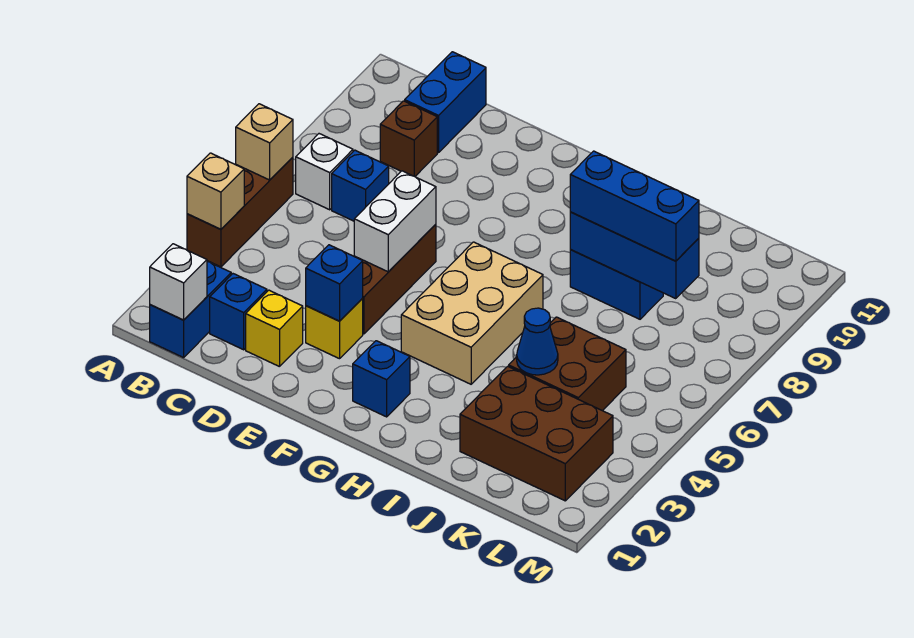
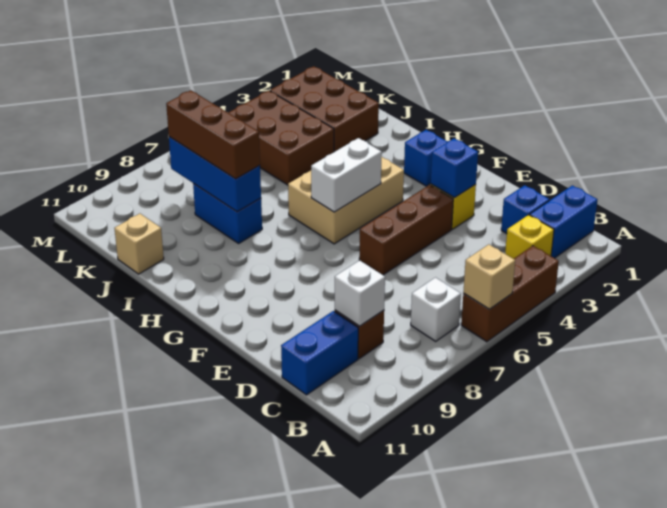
tan 1x1 brick [187,153,244,229] -> tan 1x1 brick moved to [114,214,164,274]
white 1x1 brick [150,244,207,320] -> white 1x1 brick moved to [335,260,385,326]
blue 1x1 brick [332,150,389,221] -> none
yellow 1x1 brick [246,290,303,367] -> yellow 1x1 brick moved to [505,215,554,259]
white 1x2 brick [354,171,436,272] -> white 1x2 brick moved to [311,138,382,212]
blue 1x3 brick [570,151,699,261] -> brown 1x3 brick [166,90,260,179]
brown 2x2 brick [509,317,626,411] -> brown 2x3 brick [228,91,334,185]
blue 1x1 cone [517,308,558,375] -> none

